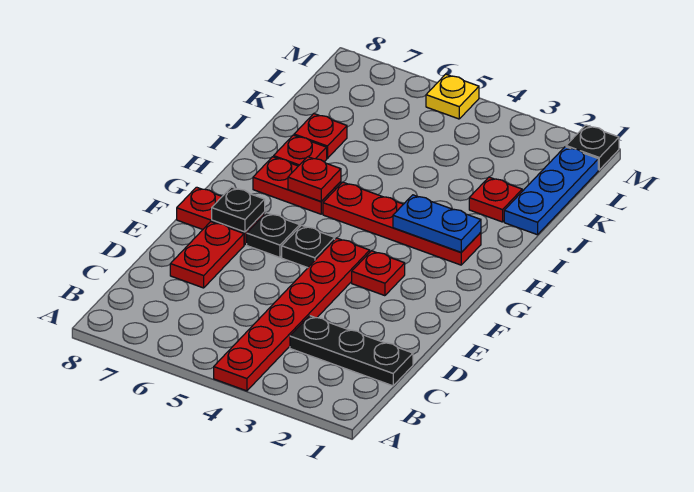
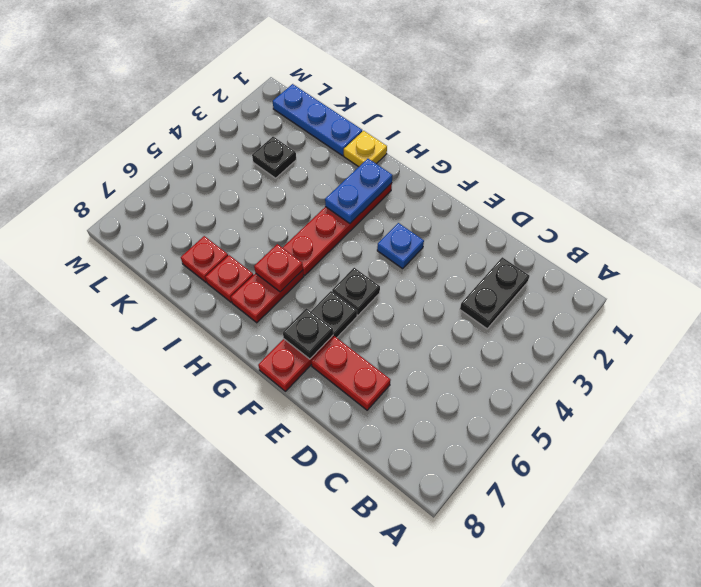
red 1x6 plate [214,238,370,391] -> none
black 1x3 plate [290,316,413,386] -> black 1x2 plate [460,257,529,329]
red 1x1 plate [352,251,405,296] -> blue 1x1 plate [377,223,424,269]
red 1x1 plate [469,177,522,222] -> none
black 1x1 plate [566,125,619,170] -> black 1x1 plate moved to [252,137,296,178]
yellow 1x1 plate [426,74,479,119] -> yellow 1x1 plate moved to [344,131,387,167]

